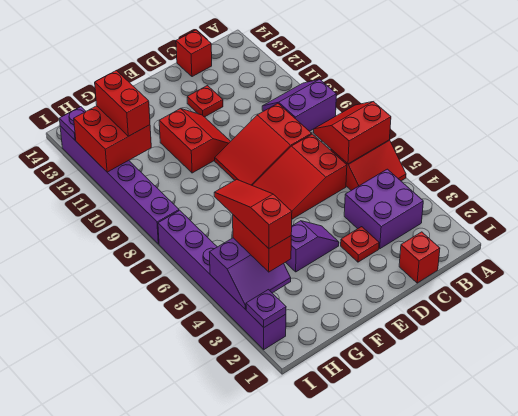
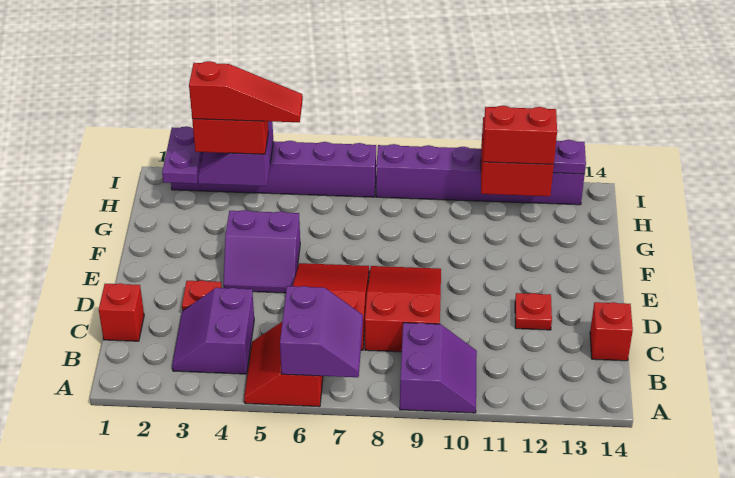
red 2x2 slope [314,102,391,164] -> purple 2x2 slope [280,286,363,377]
purple 2x2 brick [344,169,423,249] -> purple 2x2 slope [172,288,254,374]
purple 1x2 slope [286,221,339,272] -> purple 2x2 slope [223,210,300,293]
red 2x2 slope [159,108,231,173] -> none
purple 1x1 plate [246,290,286,327] -> purple 1x2 plate [162,126,203,184]

